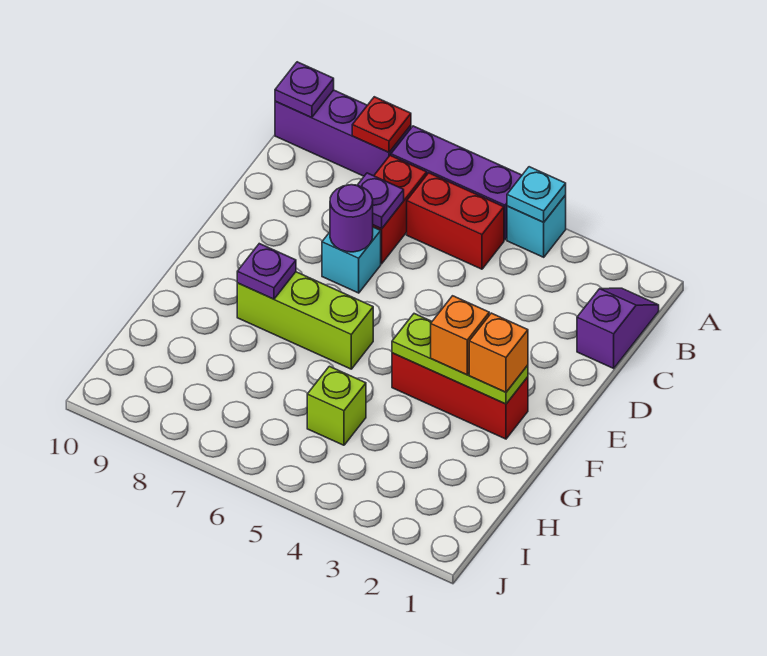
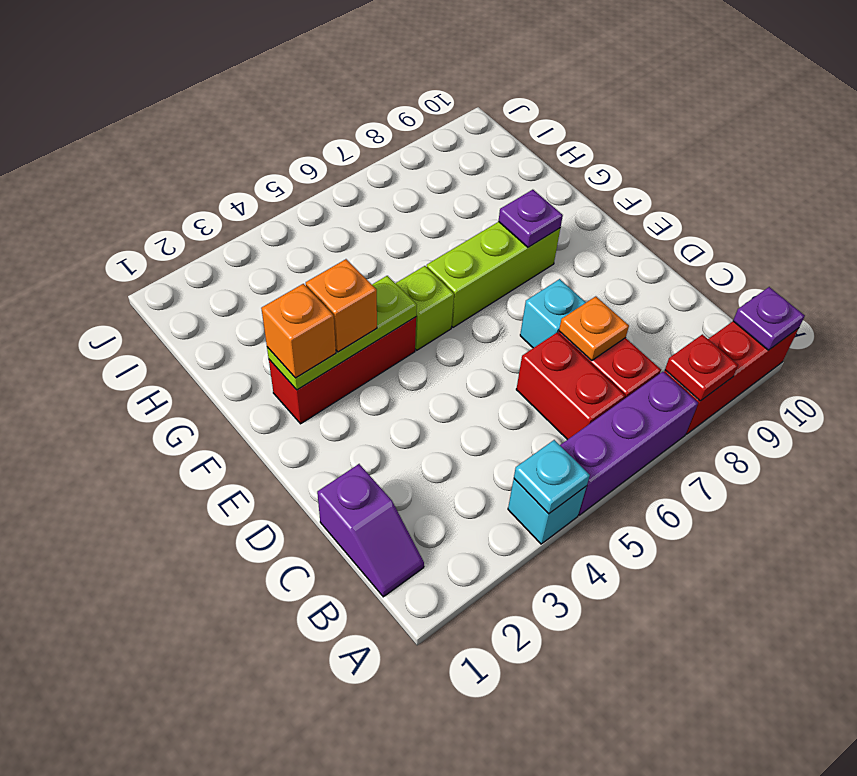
purple 1x3 brick [275,90,411,176] -> red 1x3 brick [664,321,799,434]
red 1x2 brick [407,173,504,269] -> red 1x2 brick turned to [516,333,625,440]
purple 1x1 plate [357,173,404,229] -> orange 1x1 plate [559,296,629,361]
purple 1x1 round brick [330,185,373,252] -> none
lime 1x1 brick [307,366,366,445] -> lime 1x1 brick moved to [396,266,454,350]

